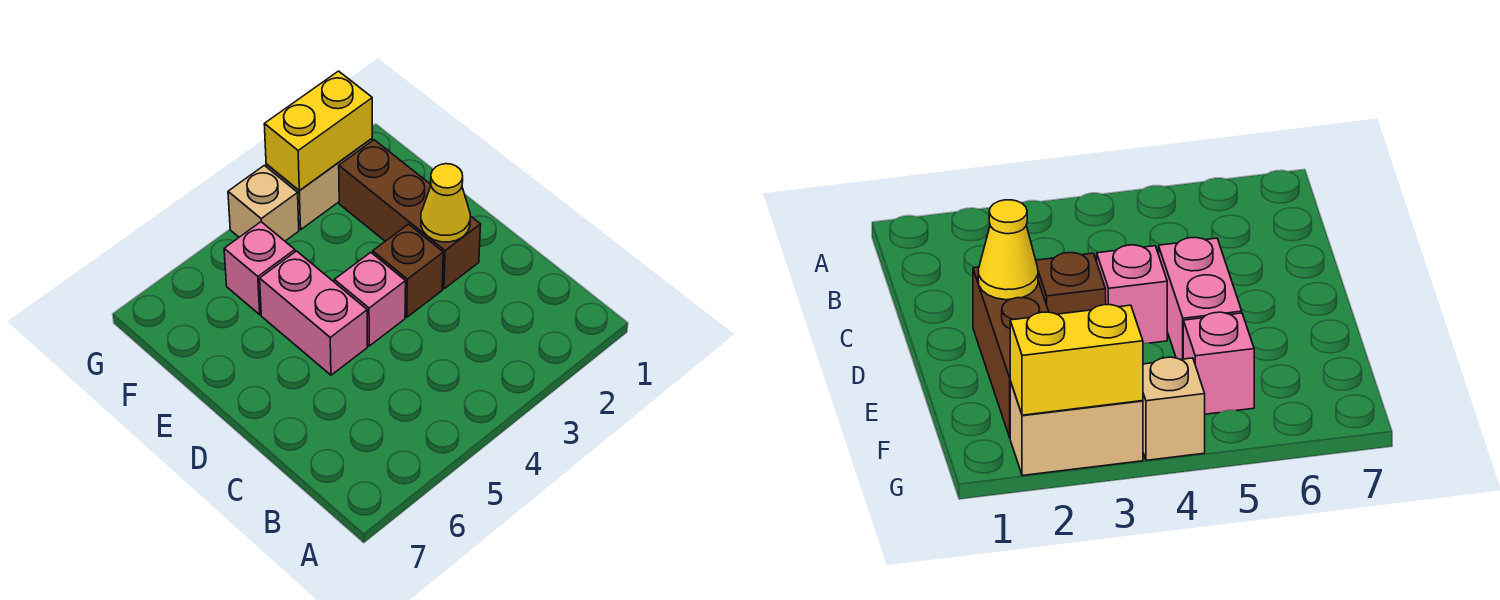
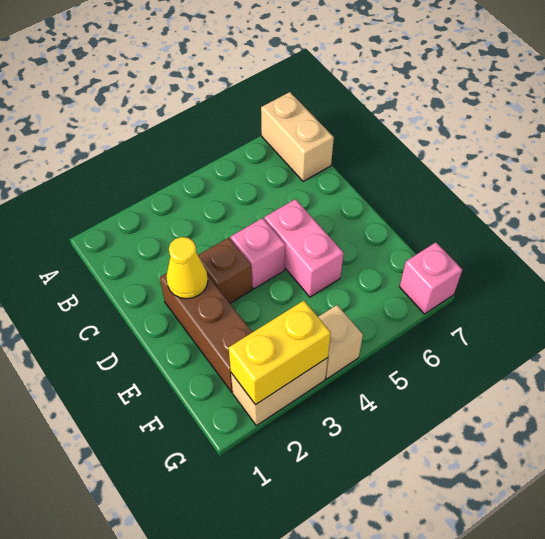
none -> tan 1x2 brick [261,92,334,181]
pink 1x1 brick [224,222,295,315] -> pink 1x1 brick moved to [400,242,462,314]

